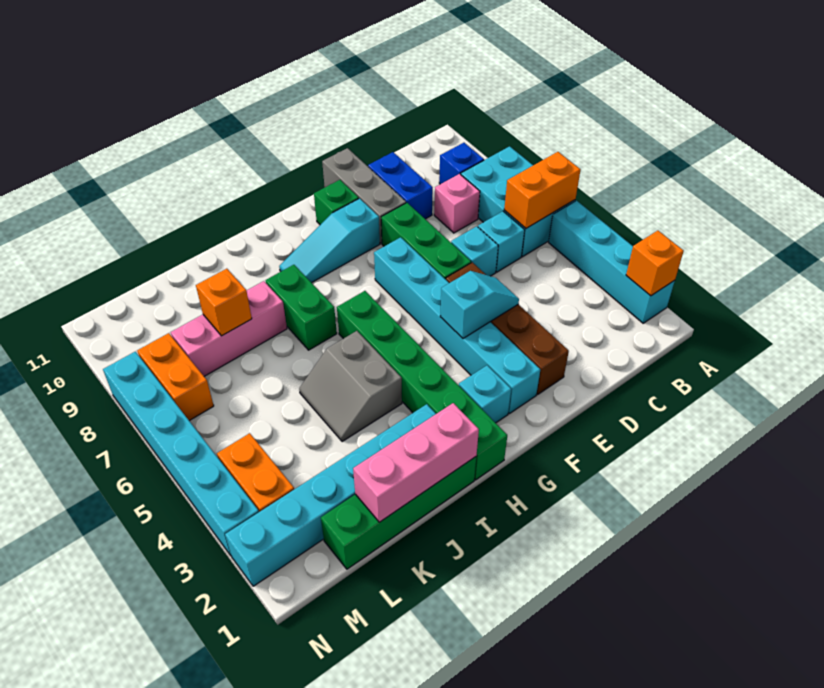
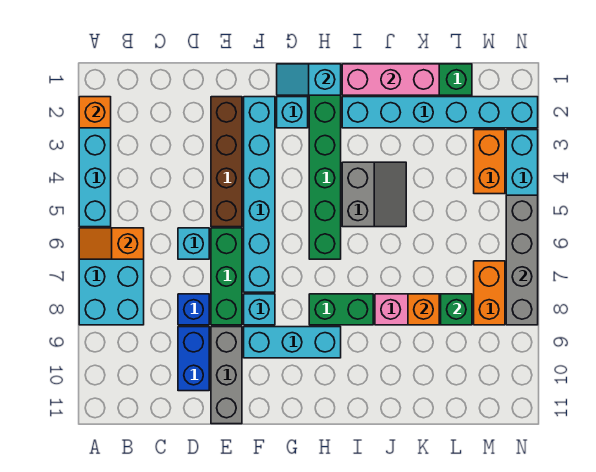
orange 1x2 brick [504,152,580,228] -> orange 1x2 slope [79,228,144,259]
blue 1x1 brick [439,143,484,184] -> blue 1x1 brick moved to [178,294,209,325]
cyan 1x1 brick [478,211,525,272] -> cyan 1x1 brick moved to [244,294,275,325]
pink 1x1 brick [434,174,480,233] -> none
cyan 1x2 slope [440,271,519,338] -> cyan 1x2 slope moved to [277,64,341,95]
cyan 1x3 slope [279,198,380,283] -> cyan 1x3 brick [244,327,341,358]
green 1x1 brick [314,180,359,225] -> green 1x1 brick moved to [441,294,472,325]
green 1x2 brick [265,265,337,350] -> green 1x2 brick turned to [309,294,373,325]
none -> grey 1x4 brick [506,195,538,325]

